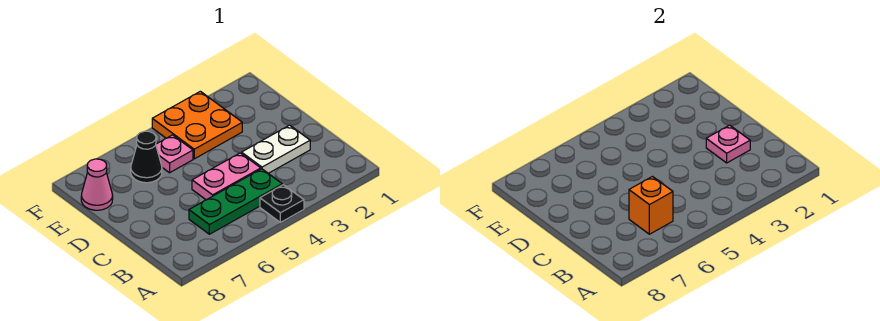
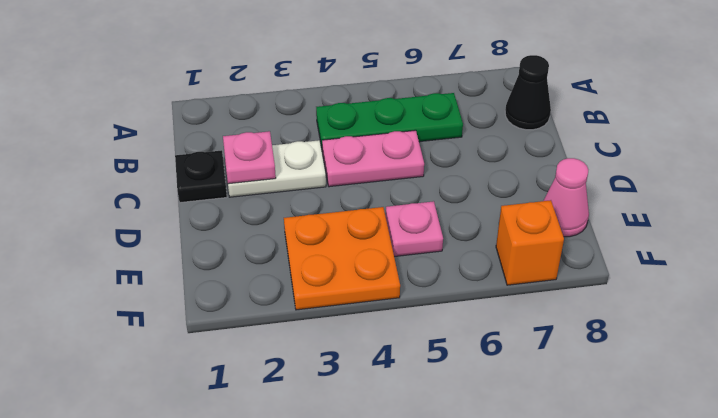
black 1x1 plate [260,185,304,222] -> black 1x1 plate moved to [175,150,227,203]
orange 1x1 brick [629,177,673,234] -> orange 1x1 brick moved to [496,200,564,285]
black 1x1 cone [131,131,162,183] -> black 1x1 cone moved to [505,55,551,130]

